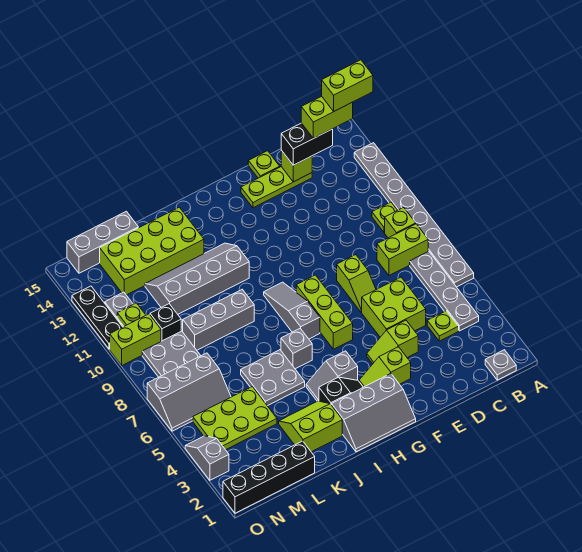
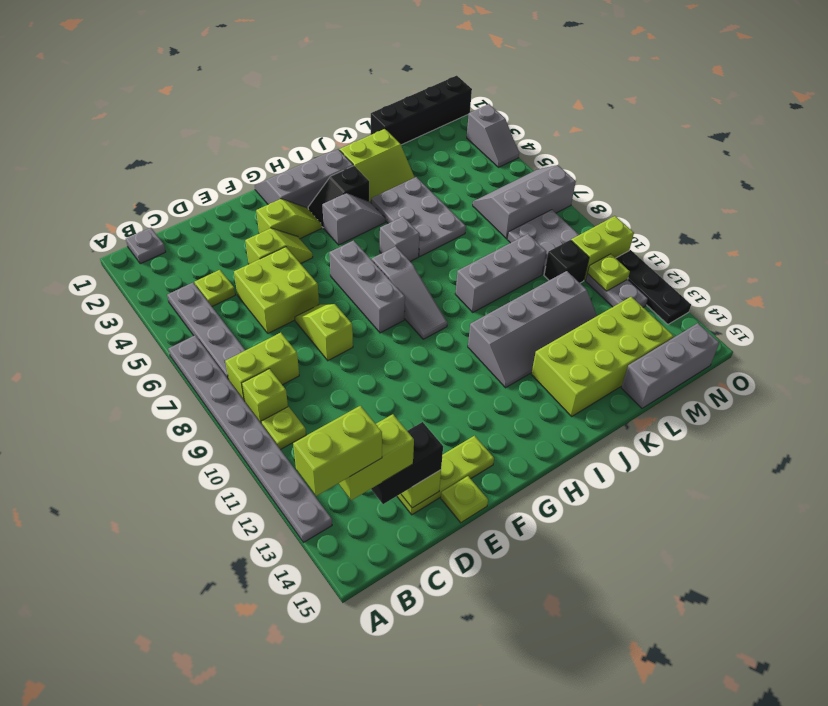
lime 1x3 brick [296,275,353,349] -> grey 1x3 brick [329,241,405,333]
grey 2x2 plate [241,350,305,406] -> grey 2x3 plate [371,177,466,256]
lime 2x3 plate [193,387,277,450] -> none

